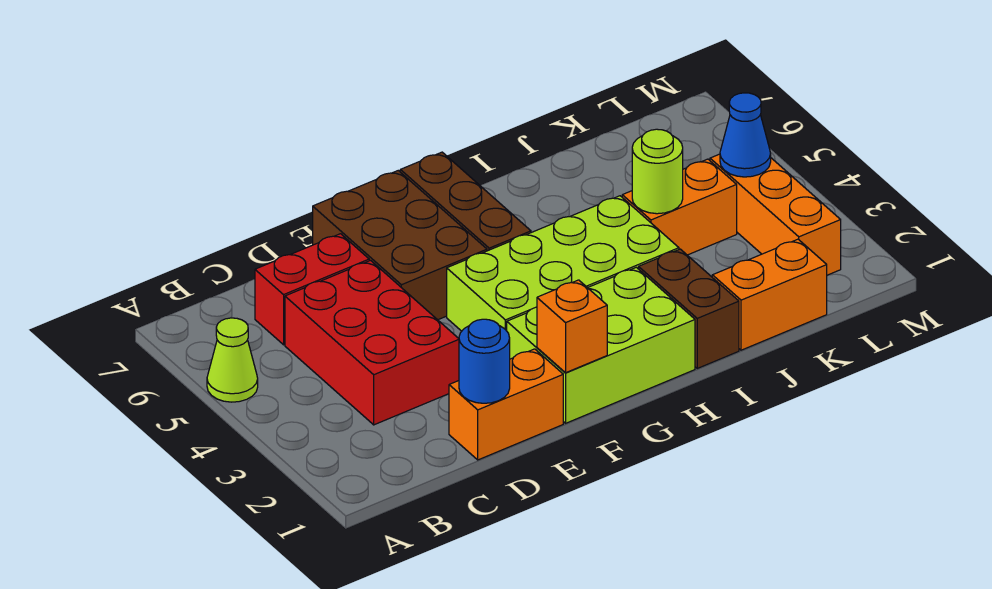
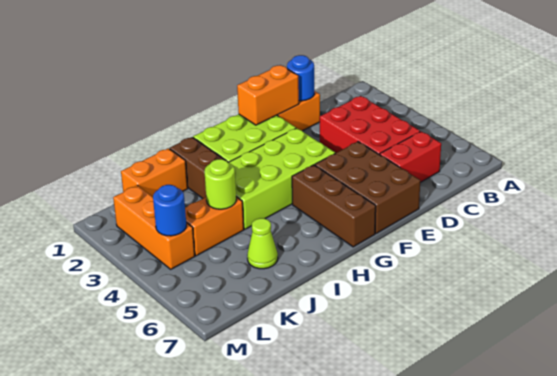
lime 1x1 cone [207,318,258,402] -> lime 1x1 cone moved to [247,218,278,269]
orange 1x1 brick [537,280,607,373] -> orange 1x2 brick [237,65,299,125]
blue 1x1 cone [720,93,771,177] -> blue 1x1 round brick [153,185,186,236]

